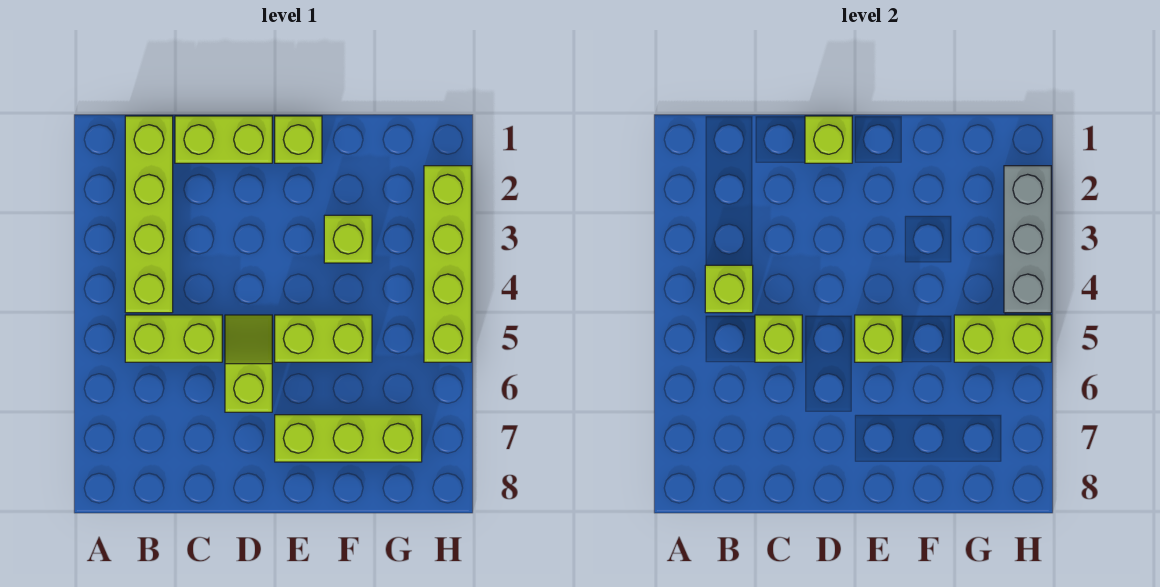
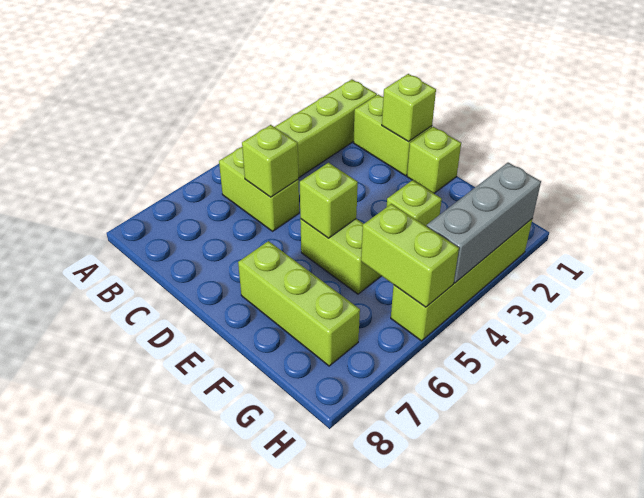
lime 1x1 brick [705,265,753,313] -> none
lime 1x2 slope [225,315,272,412] -> none

